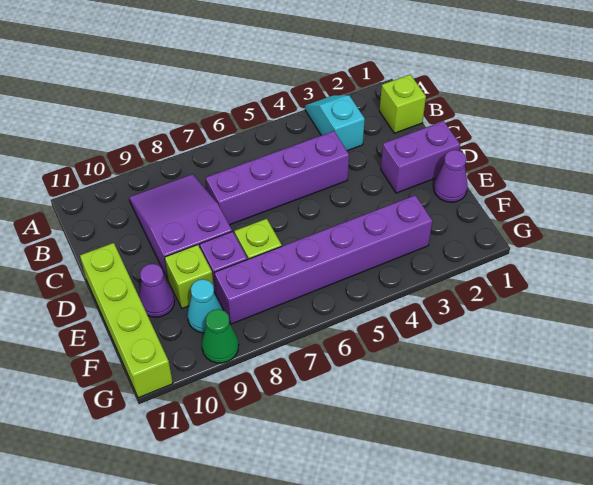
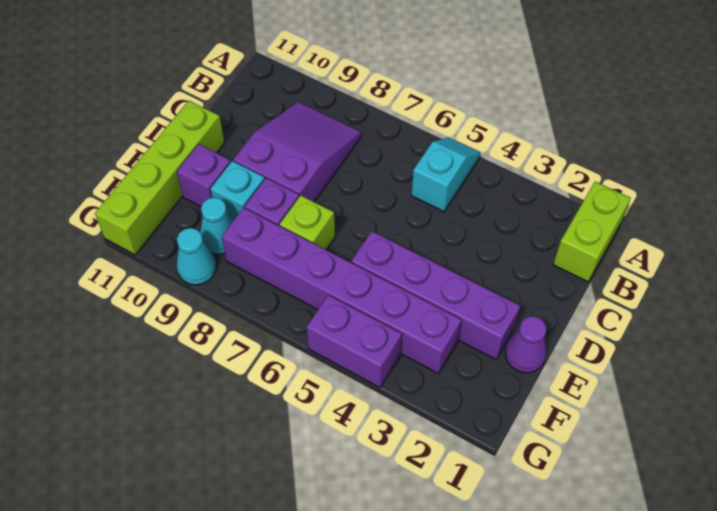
cyan 1x2 slope [305,95,365,151] -> cyan 1x2 slope moved to [411,137,480,212]
lime 1x1 brick [380,75,426,133] -> lime 1x2 brick [553,182,631,282]
purple 1x4 brick [206,131,349,225] -> purple 1x4 brick moved to [351,231,520,359]
purple 1x2 brick [381,121,460,193] -> purple 1x2 brick moved to [307,295,402,387]
lime 1x1 brick [165,245,214,308] -> cyan 1x1 brick [211,161,265,221]
purple 1x1 cone [139,264,175,317] -> purple 1x1 brick [177,144,231,206]
green 1x1 cone [202,309,239,363] -> cyan 1x1 cone [177,228,216,285]

